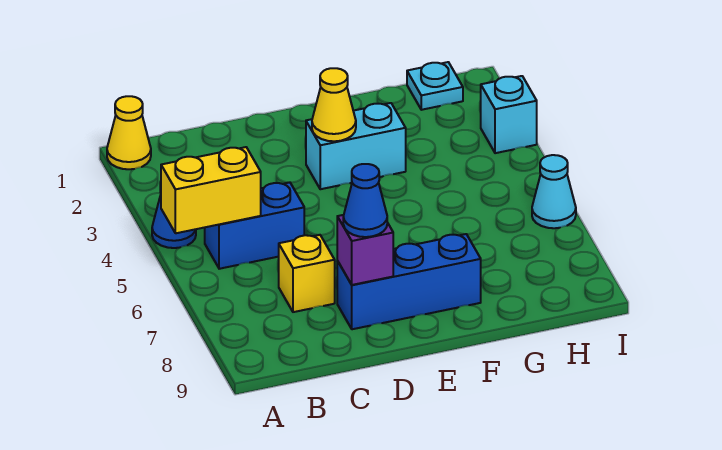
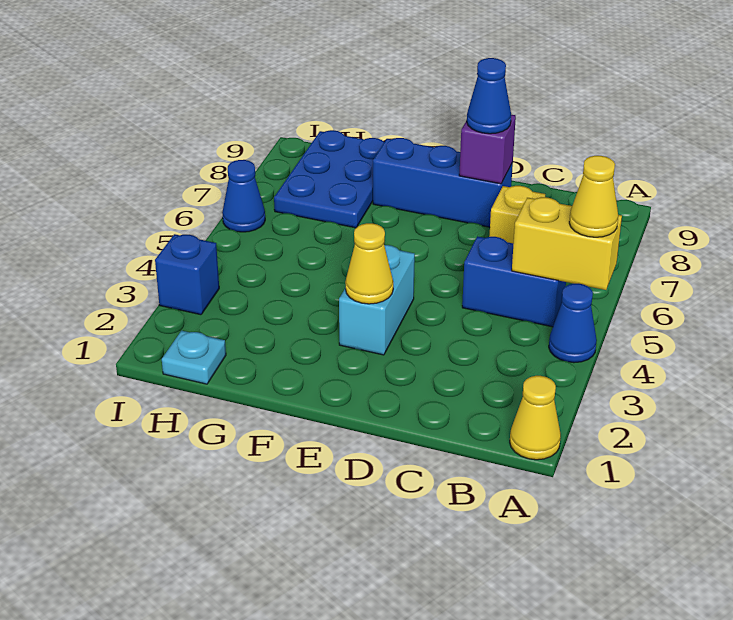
none -> yellow 1x1 cone [569,156,618,237]
cyan 1x2 brick [306,103,406,189] -> cyan 1x2 brick turned to [339,245,415,355]
none -> blue 2x3 plate [274,130,384,228]
cyan 1x1 brick [481,76,537,153] -> blue 1x1 brick [155,234,219,315]
cyan 1x1 cone [532,155,576,228] -> blue 1x1 cone [222,160,265,232]

